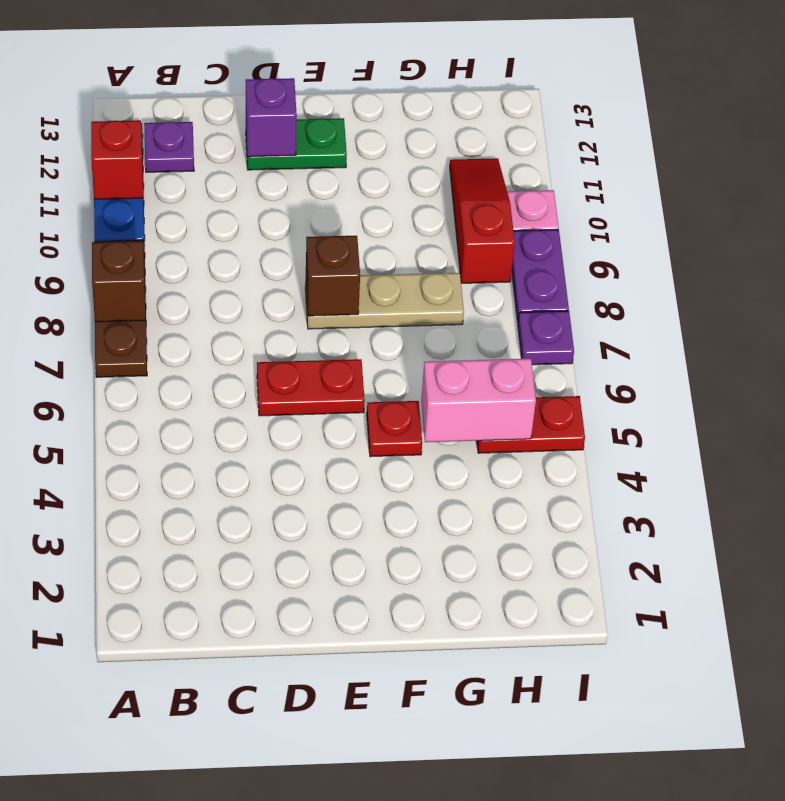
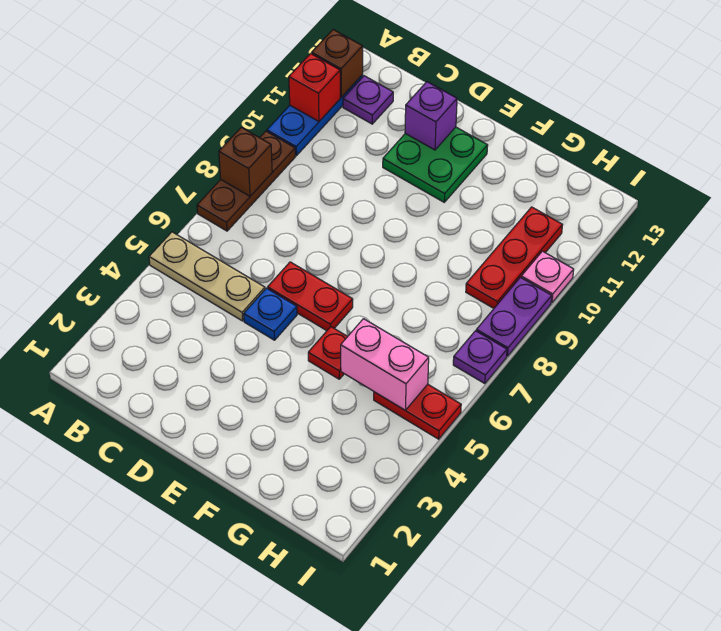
none -> blue 1x1 plate [244,288,297,340]
green 1x2 plate [246,118,347,170] -> green 2x2 plate [383,127,488,202]
tan 1x3 plate [305,273,464,329] -> tan 1x3 plate moved to [149,232,265,321]
brown 1x1 brick [306,236,360,316] -> brown 1x1 brick moved to [312,30,363,97]
red 1x3 slope [450,158,515,283] -> red 1x3 plate [466,207,562,308]

